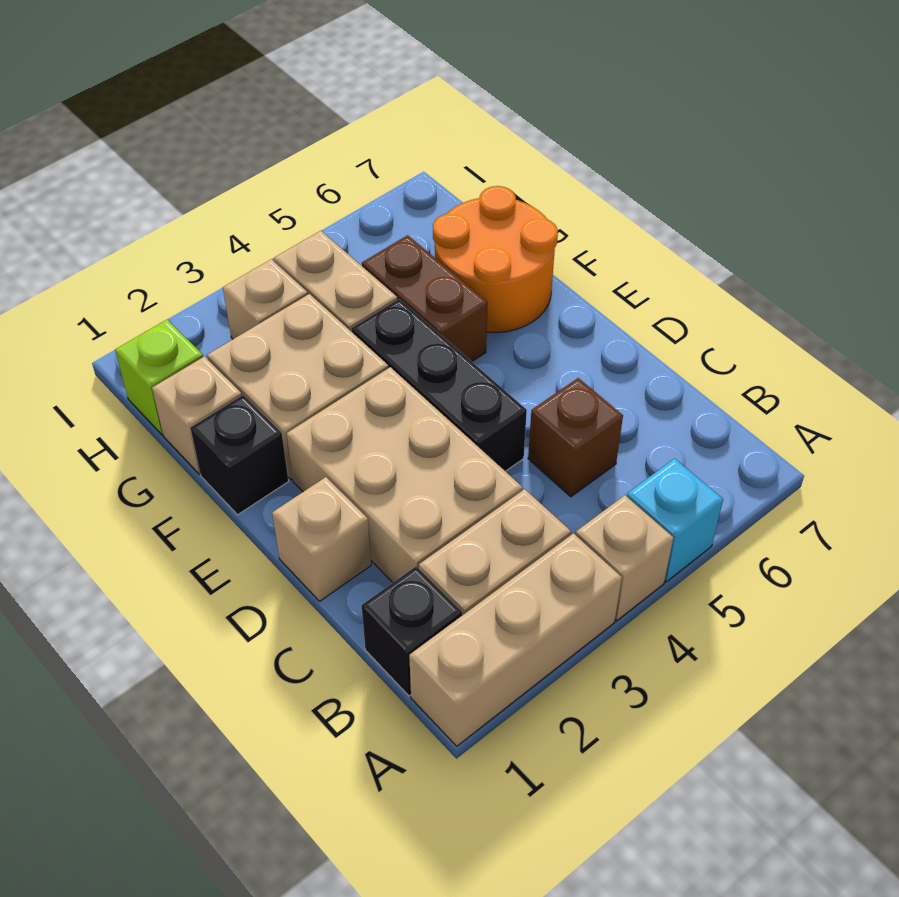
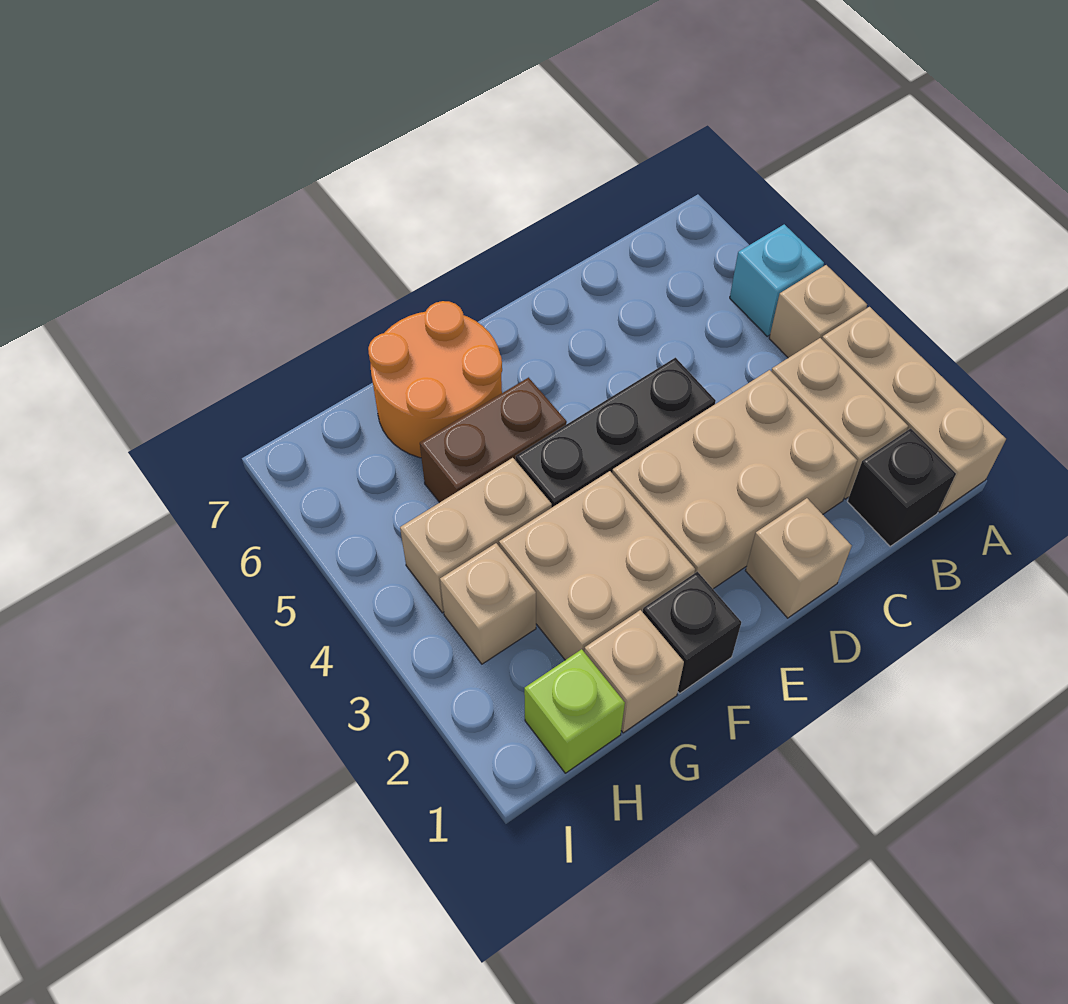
brown 1x1 brick [528,378,623,497] -> none

